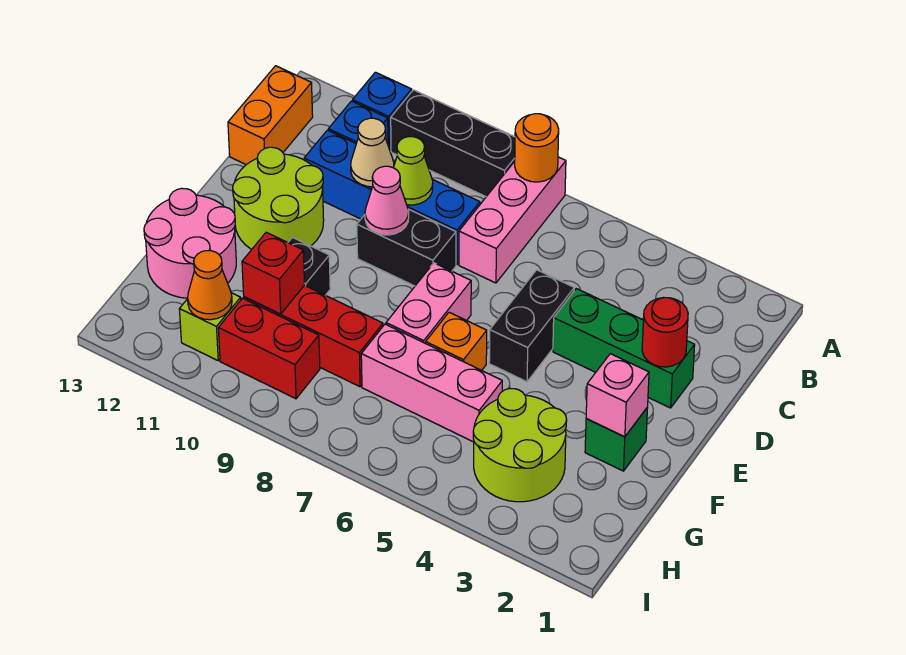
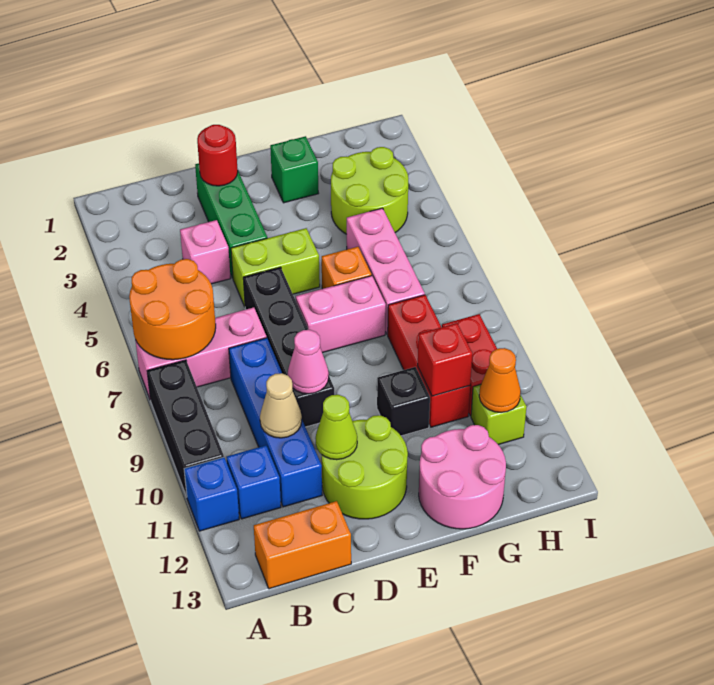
orange 1x1 round brick [515,114,559,182] -> orange 2x2 round brick [129,259,216,360]
lime 1x1 cone [393,137,433,205] -> lime 1x1 cone moved to [316,394,357,460]
black 1x2 brick [489,270,574,382] -> lime 1x2 brick [231,228,320,307]
black 1x2 brick [357,209,456,286] -> black 1x4 brick [243,267,334,427]
pink 1x1 brick [586,354,649,437] -> pink 1x1 brick moved to [180,220,231,284]

